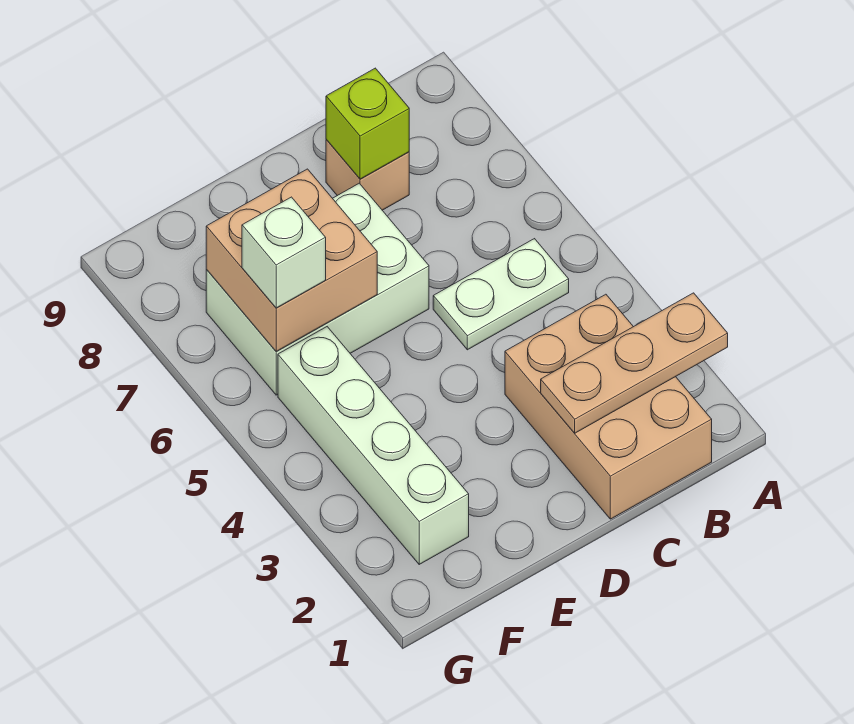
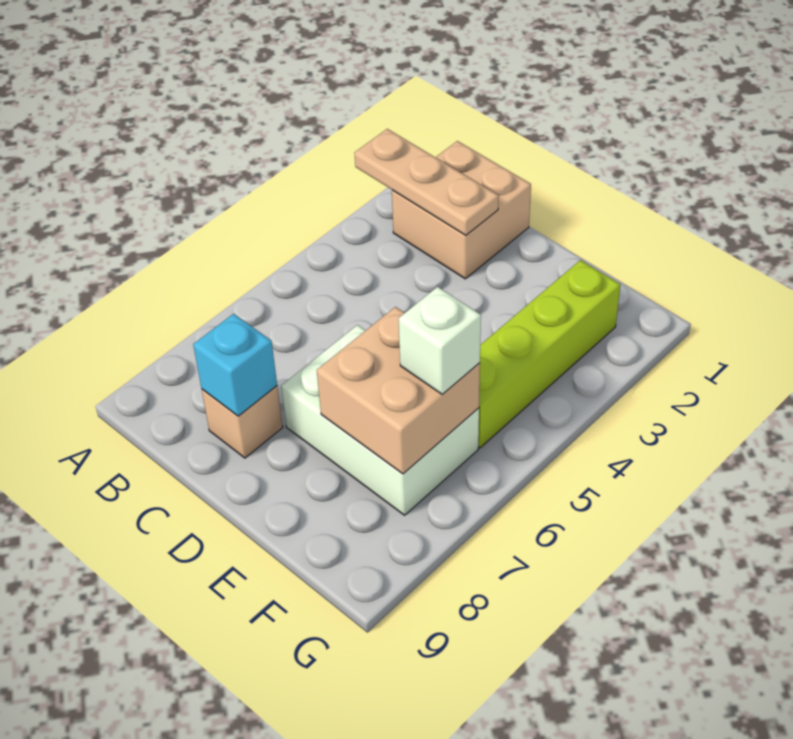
tan 2x3 brick [505,294,712,519] -> tan 2x2 brick [392,141,531,279]
white 1x2 plate [433,239,569,350] -> none
lime 1x1 brick [326,68,409,179] -> cyan 1x1 brick [193,314,277,416]
white 1x4 brick [278,327,469,564] -> lime 1x4 brick [478,260,620,448]

